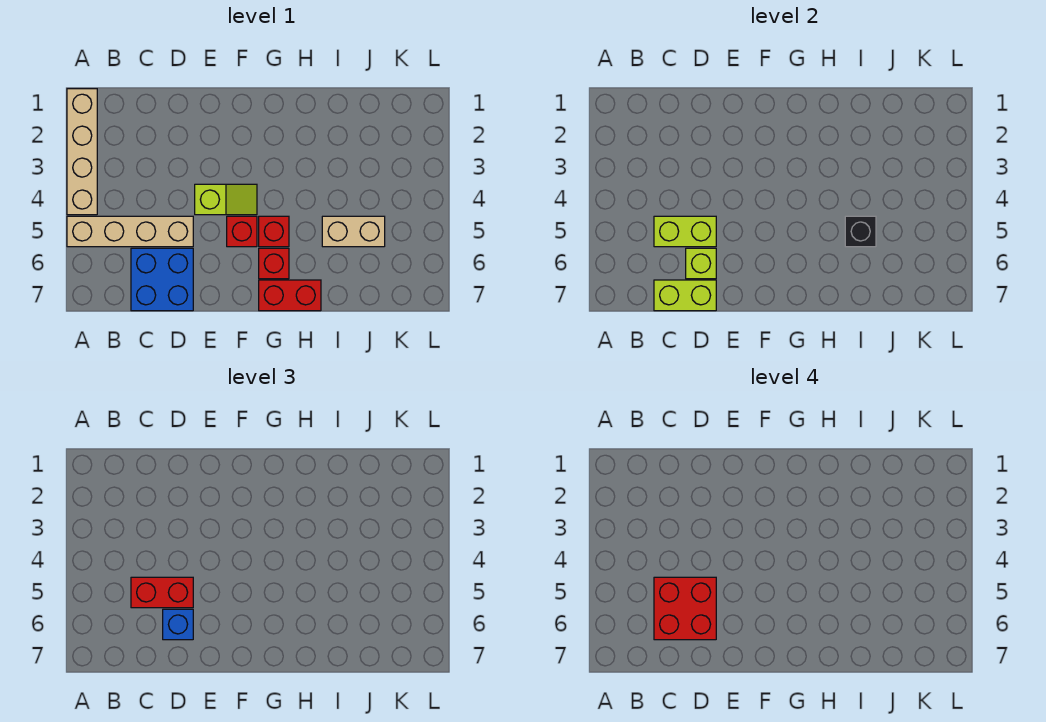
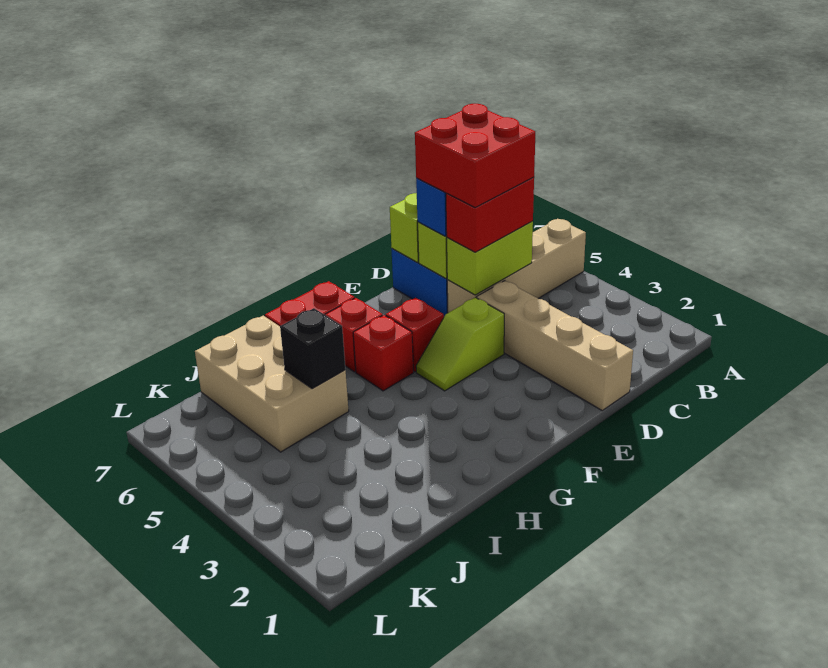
tan 1x4 brick [67,89,97,215] -> tan 1x4 brick moved to [477,281,633,410]
tan 1x2 brick [322,216,385,247] -> tan 2x3 brick [195,316,349,452]

